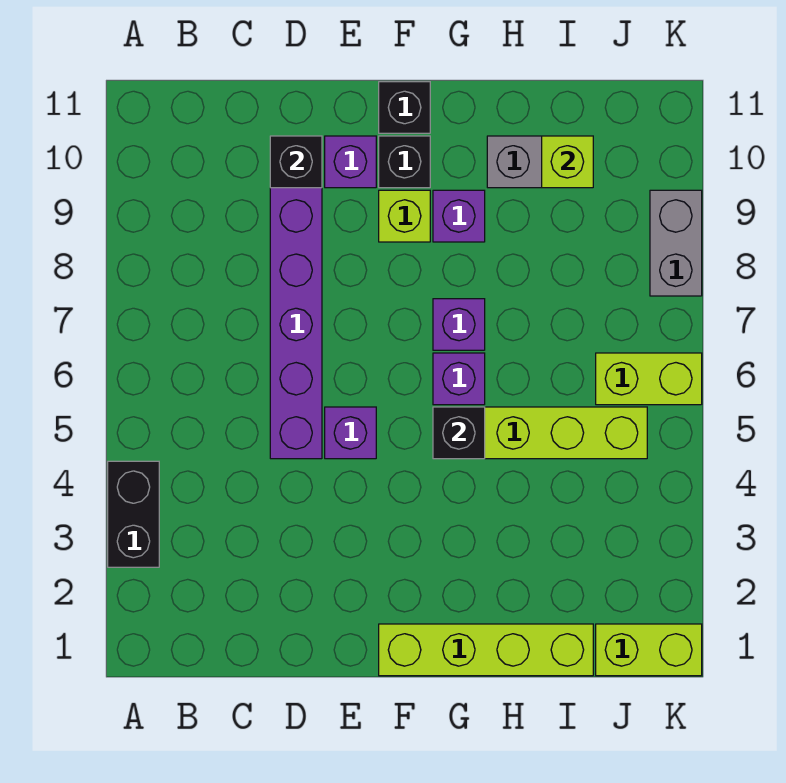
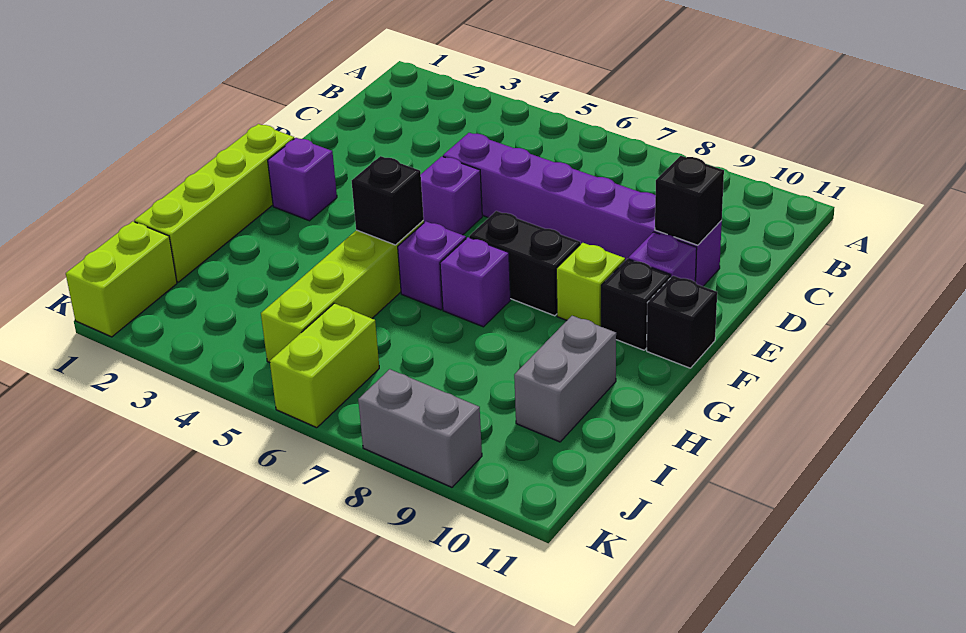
black 1x2 brick [108,461,159,567] -> black 1x2 brick moved to [469,211,580,316]
purple 1x1 brick [433,190,485,242] -> purple 1x1 brick moved to [268,138,337,221]
lime 1x1 brick [542,136,593,188] -> none

